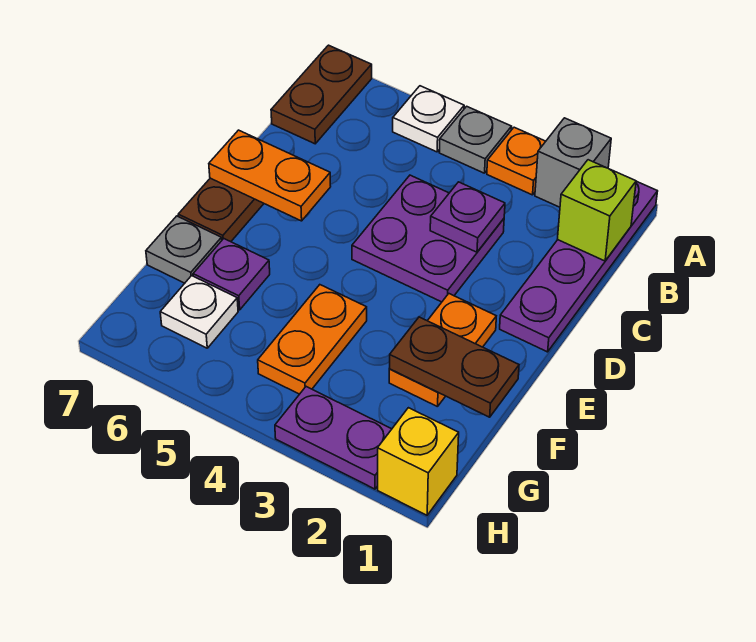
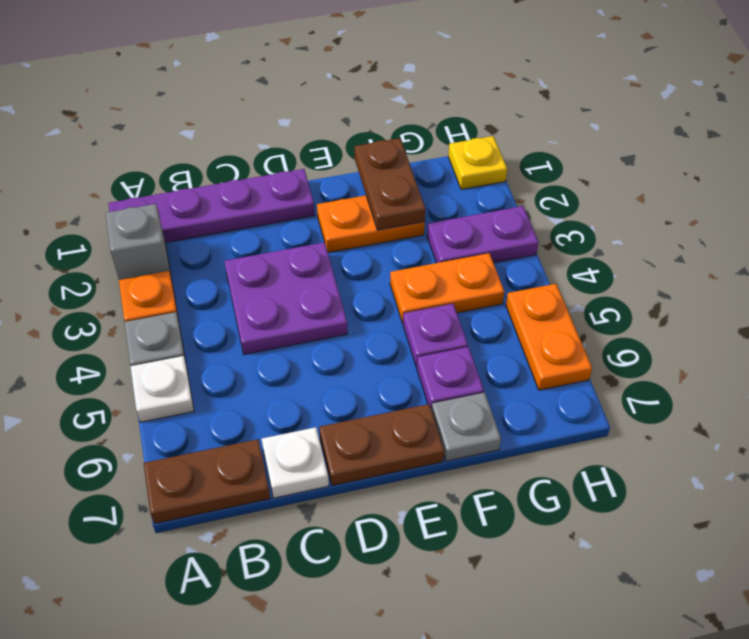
lime 1x1 brick [557,160,636,261] -> none
purple 1x1 plate [430,182,505,252] -> purple 1x1 plate moved to [403,304,468,367]
orange 1x2 plate [209,130,331,221] -> orange 1x2 plate moved to [506,284,592,390]
white 1x1 plate [160,276,238,348] -> white 1x1 plate moved to [262,427,329,498]
yellow 1x1 brick [378,408,459,515] -> yellow 1x1 plate [448,136,507,190]
purple 1x2 plate [275,387,392,489] -> purple 1x2 plate turned to [427,206,539,263]

